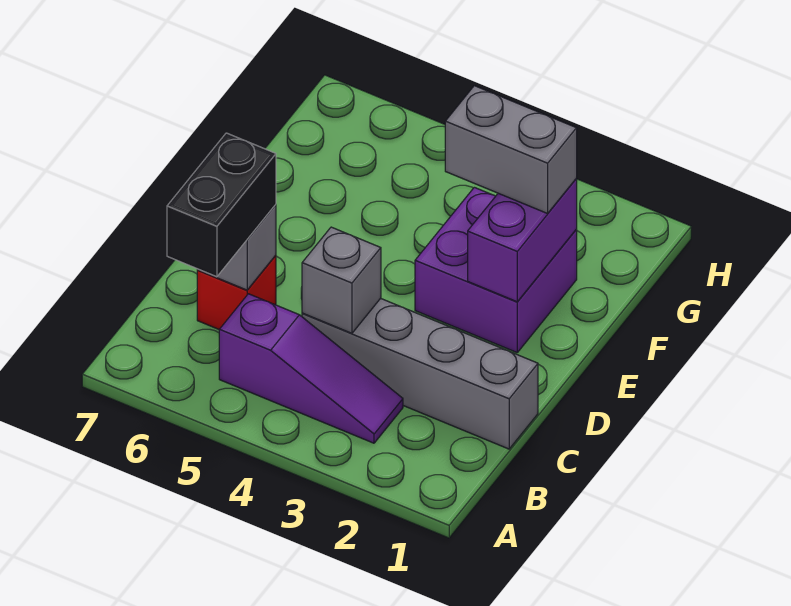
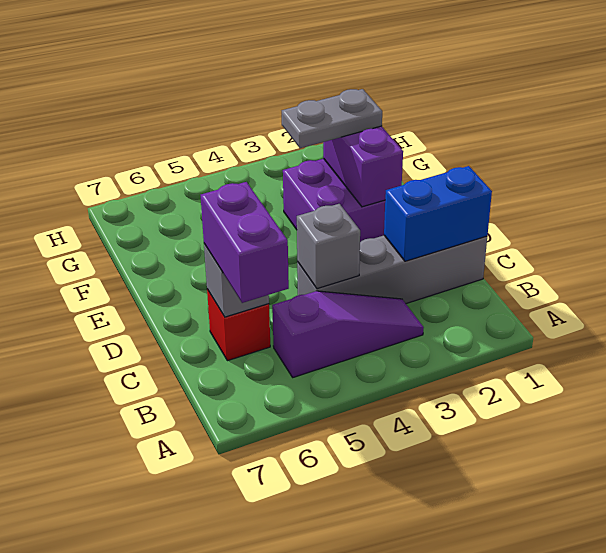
black 1x2 brick [167,133,276,277] -> purple 1x2 brick [201,182,289,303]
none -> blue 1x2 brick [384,166,492,261]
grey 1x2 brick [445,86,577,213] -> grey 1x2 plate [282,89,382,148]

